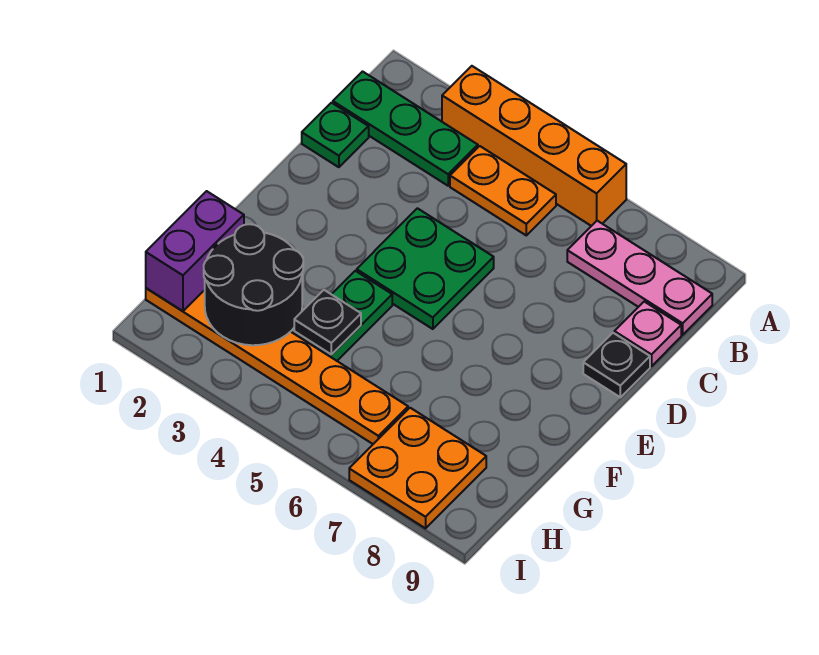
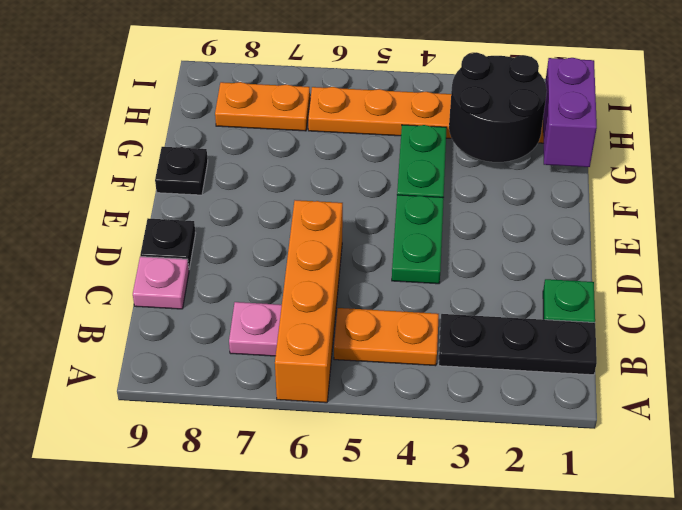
orange 1x4 brick [442,66,626,226] -> orange 1x4 brick turned to [275,200,343,403]
green 1x3 plate [333,72,478,186] -> black 1x3 plate [439,314,597,375]
pink 1x3 plate [567,221,712,335] -> pink 1x1 plate [229,302,282,356]
green 2x2 plate [357,208,494,329] -> green 1x2 plate [392,195,444,284]
black 1x1 plate [294,290,361,355] -> black 1x1 plate moved to [155,147,208,195]
orange 2x2 plate [349,408,486,528] -> orange 1x2 plate [215,82,310,131]

